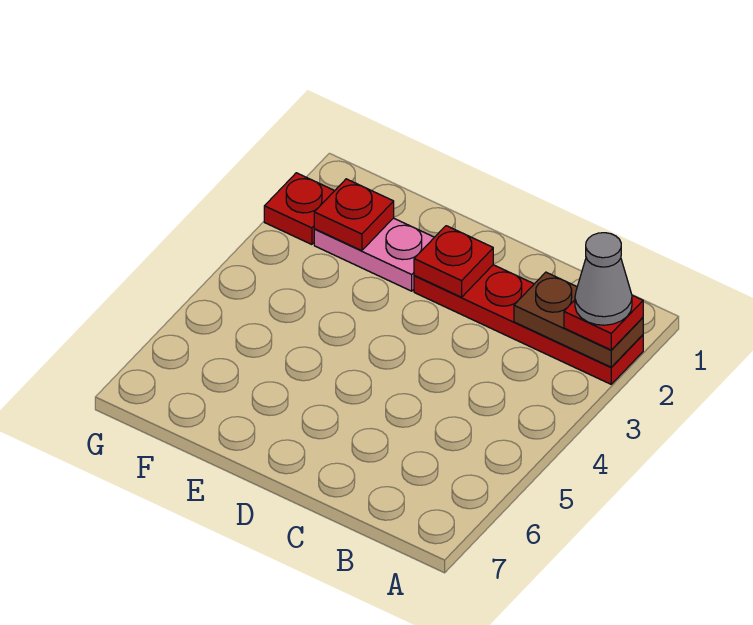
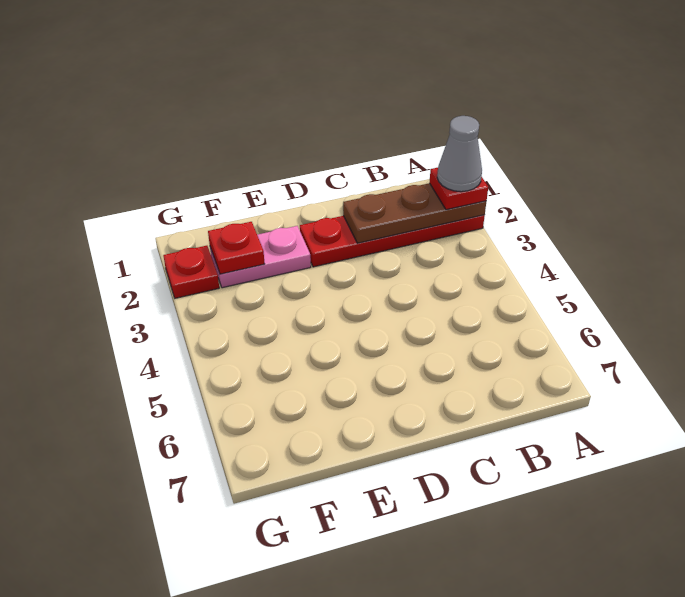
brown 1x2 plate [514,272,643,367] -> brown 1x3 plate [343,183,487,243]
red 1x1 plate [414,226,493,297] -> none

